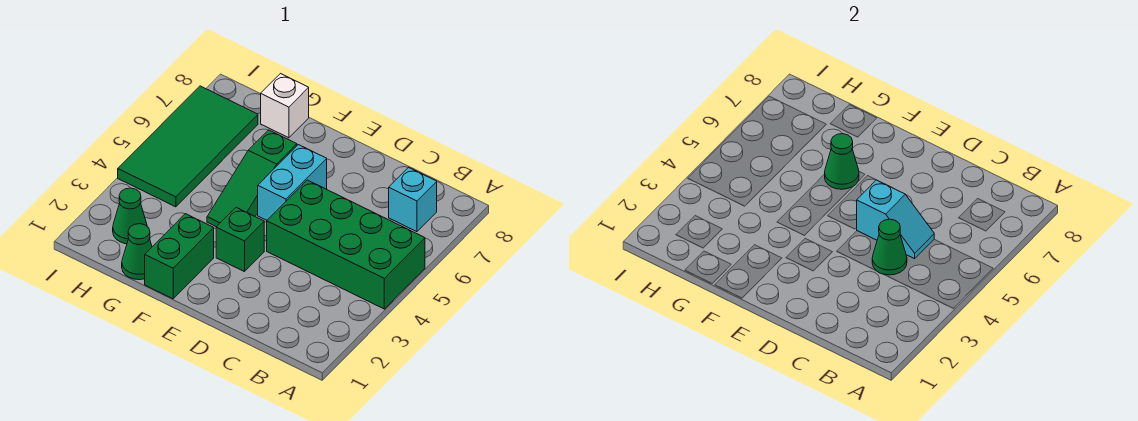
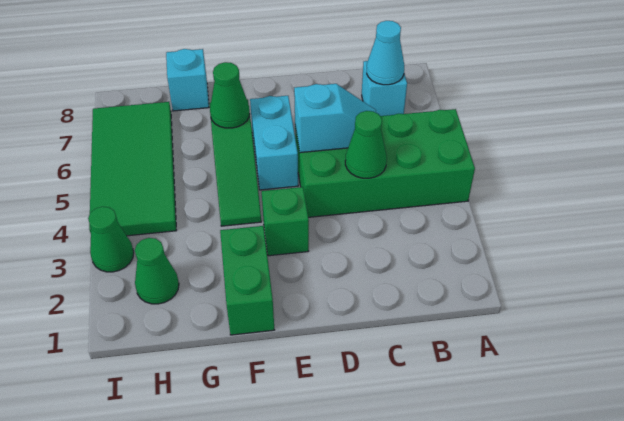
none -> cyan 1x1 cone [367,21,404,85]
green 1x1 cone [122,224,152,280] -> green 1x1 cone moved to [88,207,134,272]
white 1x1 brick [261,74,309,138] -> cyan 1x1 brick [166,49,209,111]

